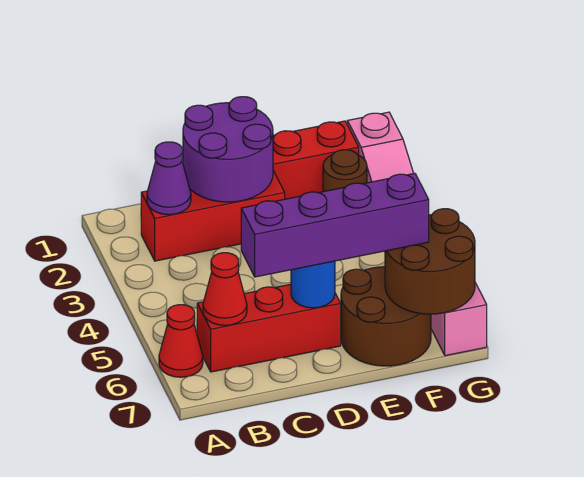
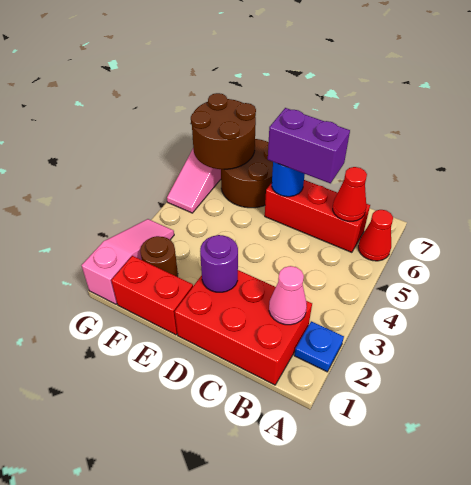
none -> blue 1x1 plate [294,321,344,372]
red 1x3 brick [141,171,285,261] -> red 2x3 brick [175,270,312,385]
purple 1x1 cone [147,142,191,215] -> pink 1x1 cone [269,266,307,325]
purple 2x2 round brick [183,97,273,202] -> purple 1x1 round brick [200,235,238,292]
purple 1x4 brick [241,173,429,277] -> purple 1x2 brick [268,108,350,183]

